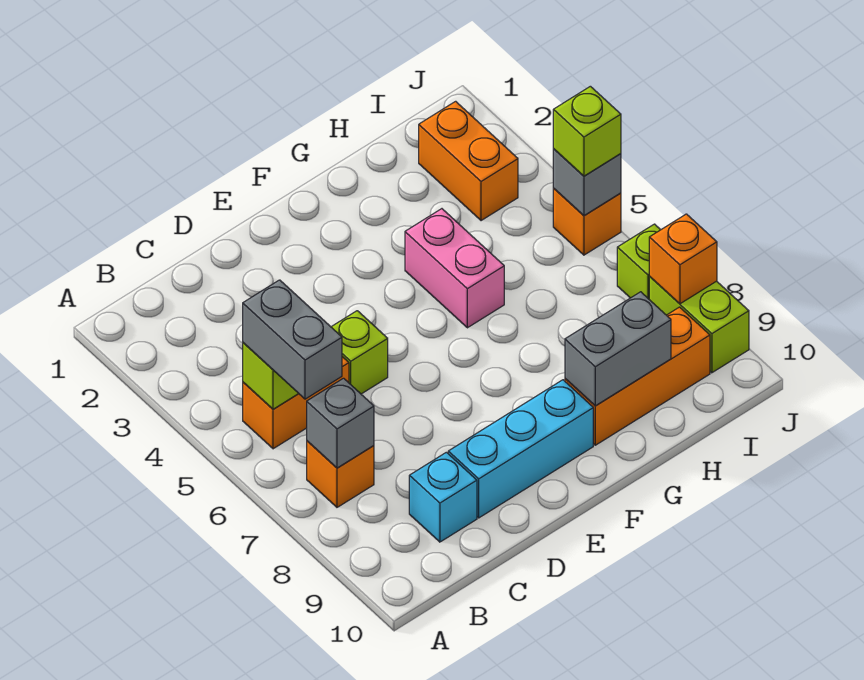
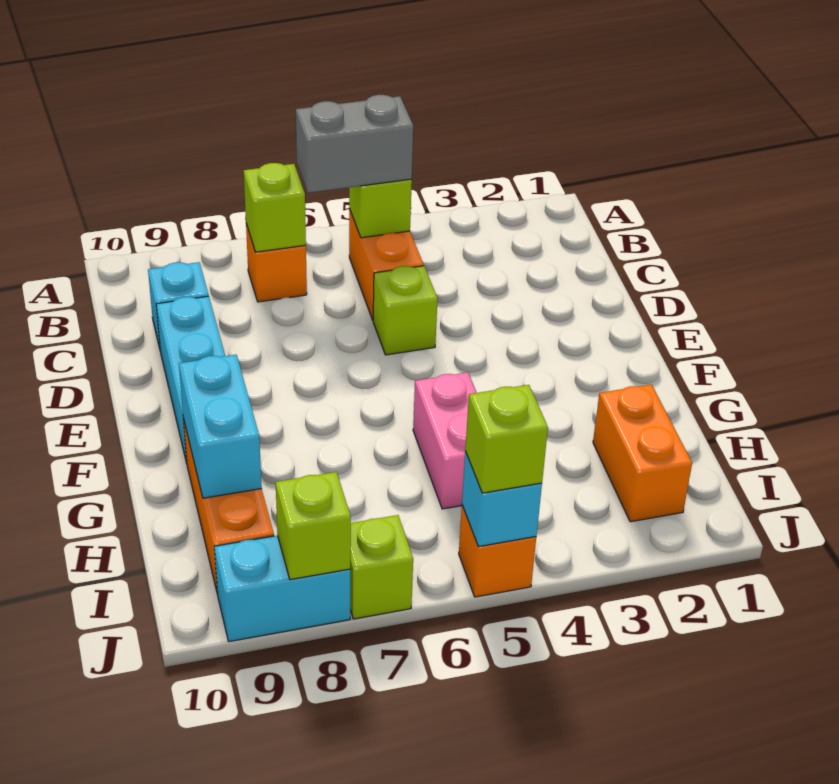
grey 1x1 brick [307,378,374,468] -> lime 1x1 brick [244,163,306,252]
pink 1x2 brick [405,209,504,328] -> pink 1x2 brick turned to [413,372,477,509]
grey 1x2 brick [565,292,671,406] -> cyan 1x2 brick [179,355,262,498]
orange 1x2 brick [419,101,518,221] -> orange 1x2 brick turned to [593,385,692,522]
grey 1x1 brick [553,149,621,215] -> cyan 1x1 brick [462,452,542,547]
lime 1x2 brick [649,277,749,373] -> cyan 1x2 brick [214,536,350,642]
orange 1x1 brick [649,214,717,304] -> lime 1x1 brick [276,472,351,580]

